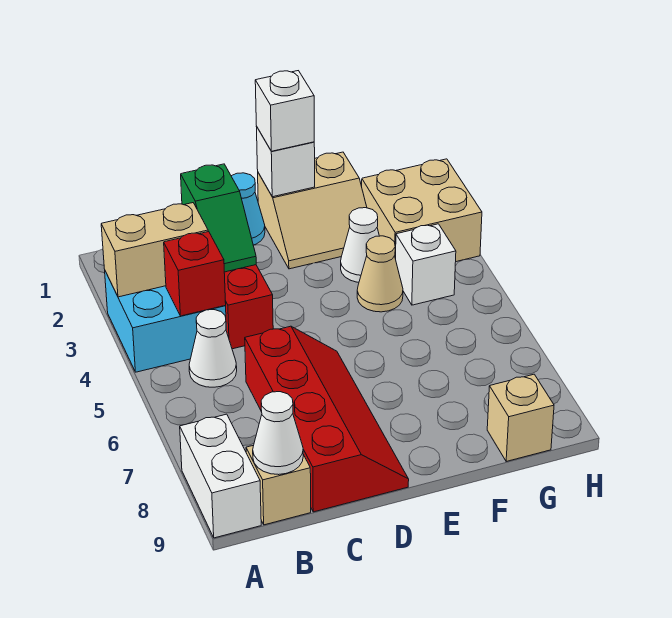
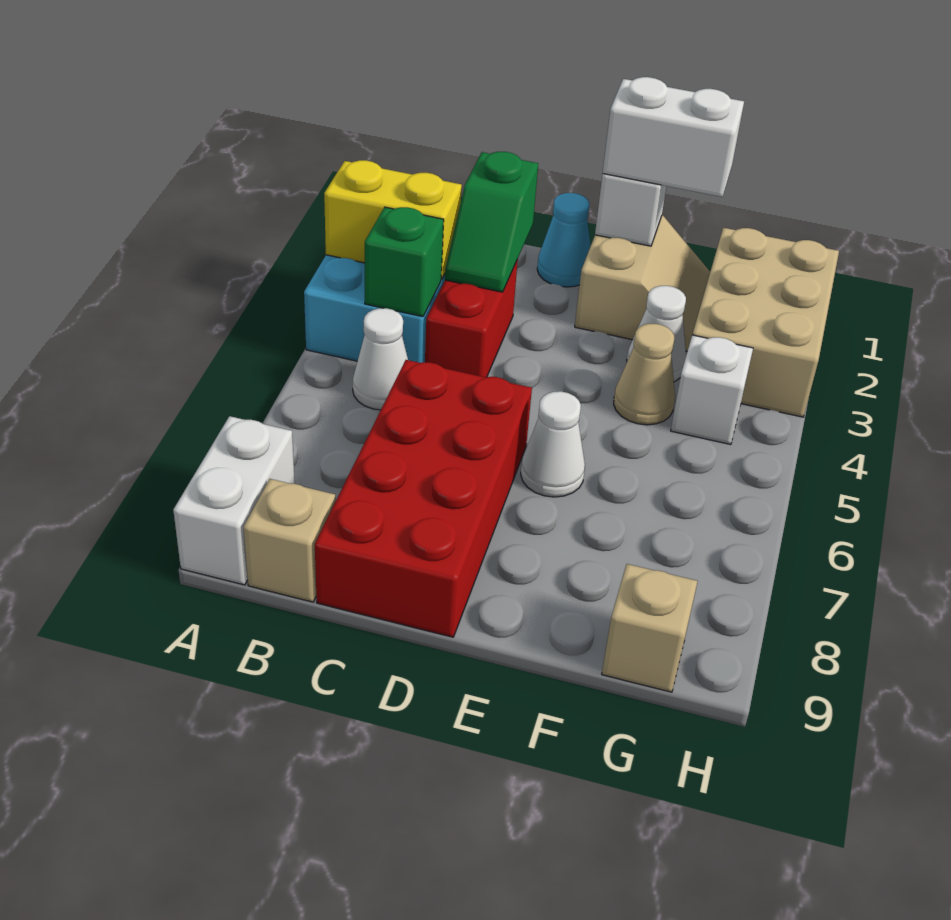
tan 1x2 brick [101,203,208,297] -> yellow 1x2 brick [324,160,462,279]
red 1x1 brick [164,232,226,316] -> green 1x1 brick [365,207,444,317]
white 1x1 cone [253,392,303,475] -> white 1x1 cone moved to [521,391,585,497]
red 2x4 slope [245,326,409,512] -> red 2x4 brick [315,360,532,637]
tan 2x2 slope [258,152,367,269] -> tan 2x2 slope turned to [575,215,710,351]
white 1x1 brick [255,71,314,151] -> white 1x2 brick [603,77,744,197]
tan 2x2 brick [362,159,482,262] -> tan 2x3 brick [692,228,839,417]

